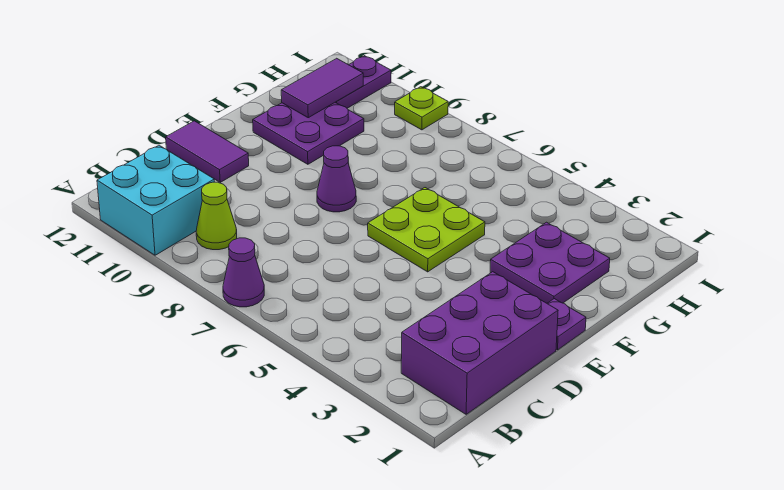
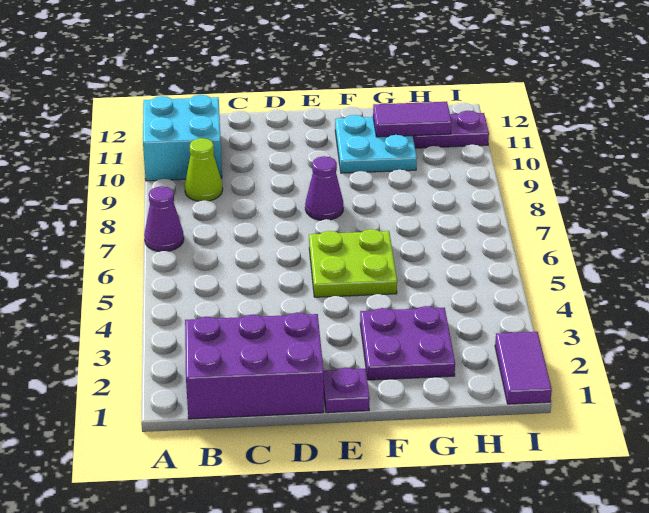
purple 1x2 tile [166,121,249,182] -> purple 1x2 tile moved to [495,332,552,404]
purple 2x2 plate [253,103,364,164] -> cyan 2x2 plate [335,115,417,173]
lime 1x1 plate [395,87,448,130] -> none

